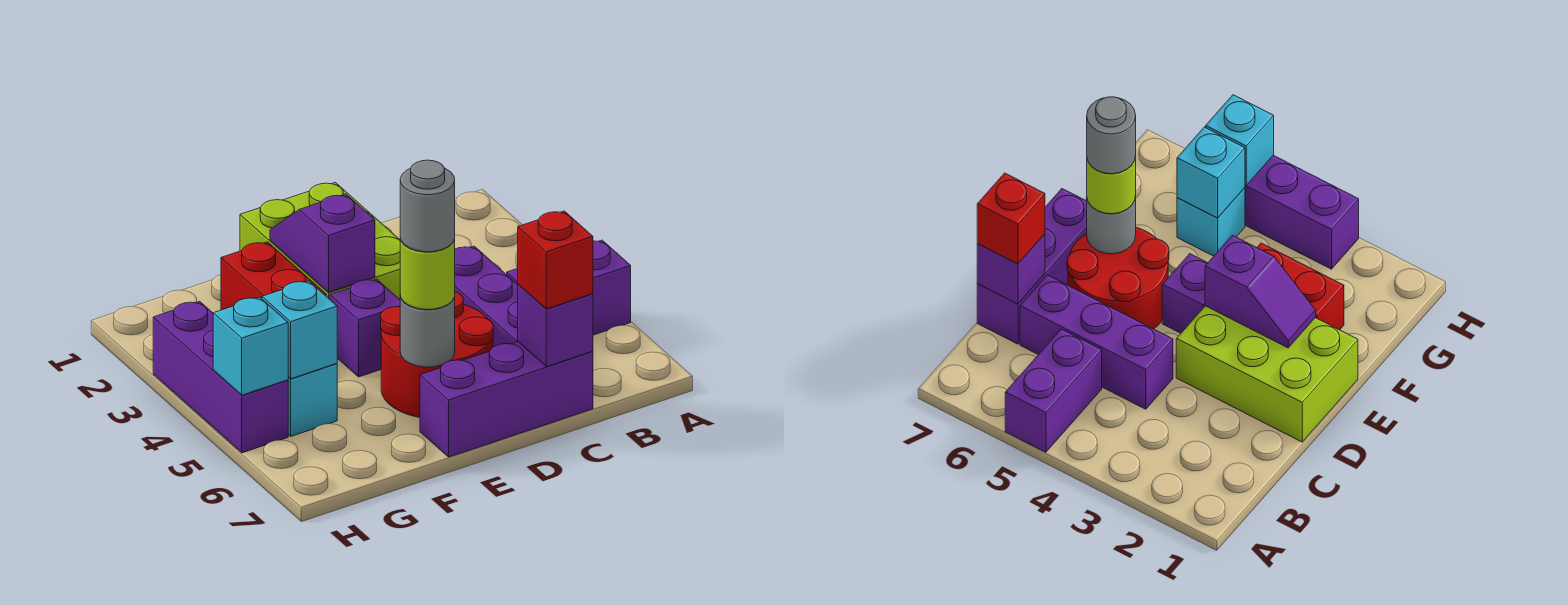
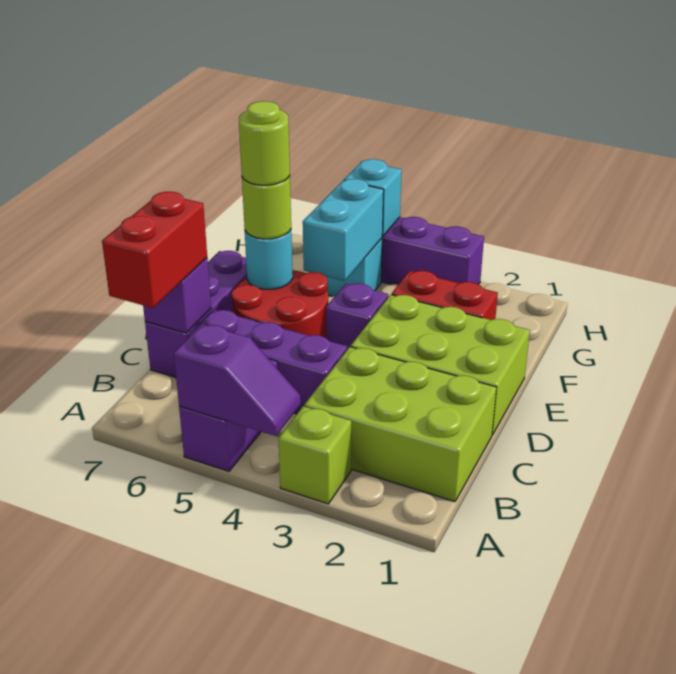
none -> lime 1x1 brick [278,406,351,504]
none -> lime 2x3 brick [304,347,496,502]
red 1x1 brick [518,211,593,309] -> red 1x2 brick [102,192,207,308]
purple 1x2 slope [270,194,375,292] -> purple 1x2 slope moved to [174,324,301,436]
grey 1x1 round brick [400,296,455,367] -> cyan 1x1 round brick [245,230,293,289]
grey 1x1 round brick [400,160,455,252] -> lime 1x1 round brick [239,101,290,185]
cyan 1x1 brick [262,281,337,379] -> cyan 1x2 brick [303,179,384,281]

